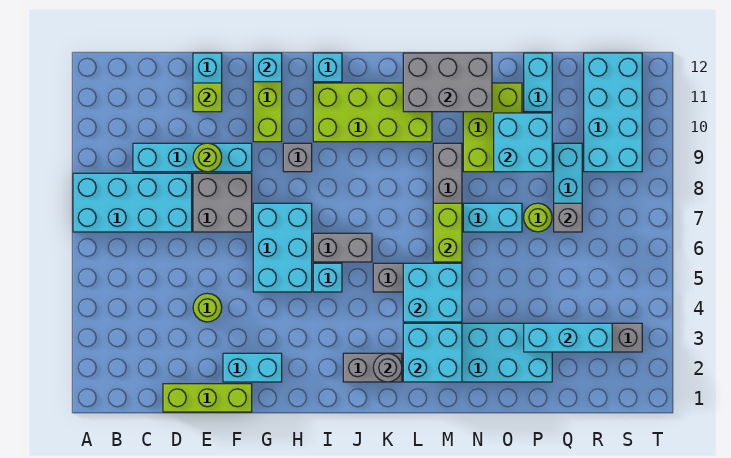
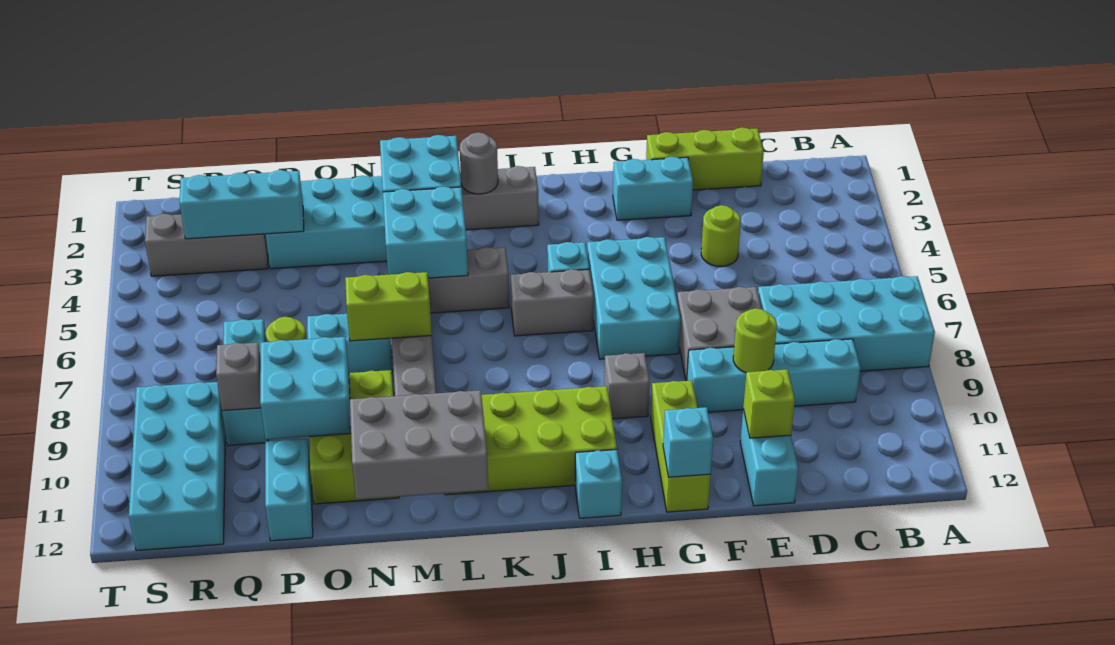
lime 1x2 brick [433,203,462,262] -> lime 1x2 brick turned to [345,272,432,341]
grey 1x1 brick [554,203,582,232] -> grey 1x1 brick moved to [216,343,261,411]

